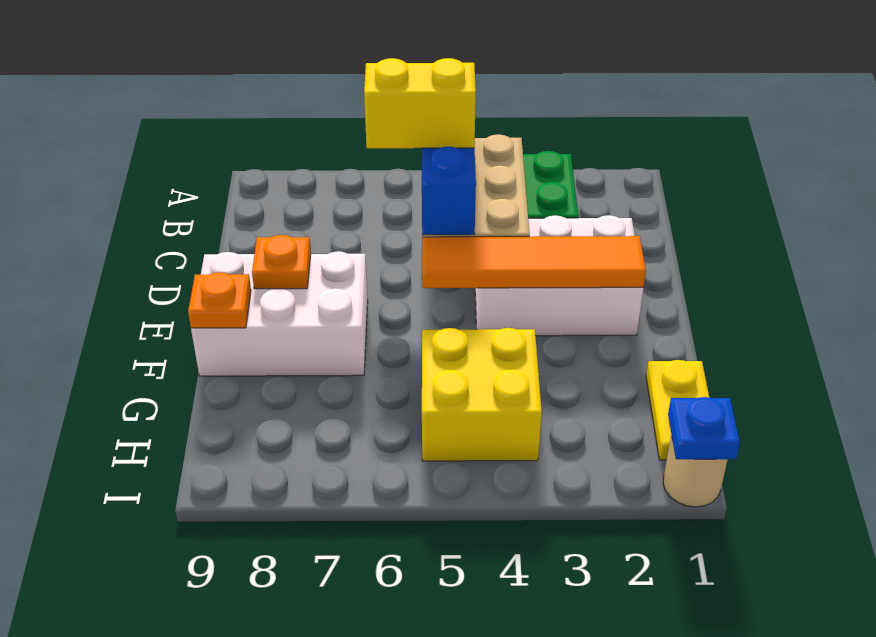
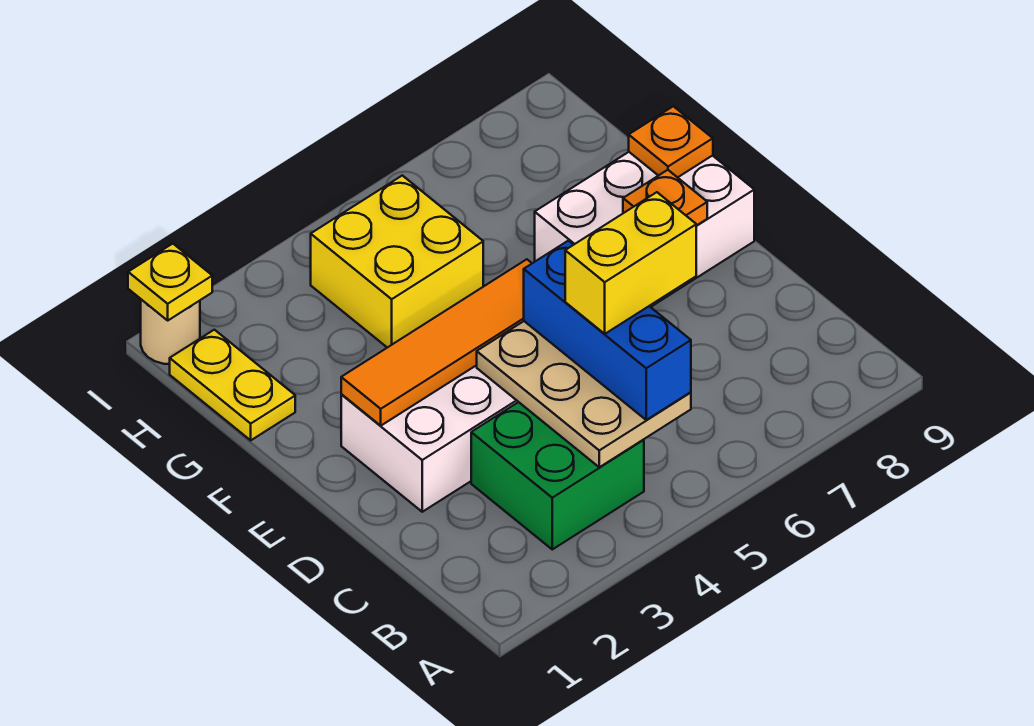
blue 1x1 plate [668,397,740,459] -> yellow 1x1 plate [128,244,212,320]

